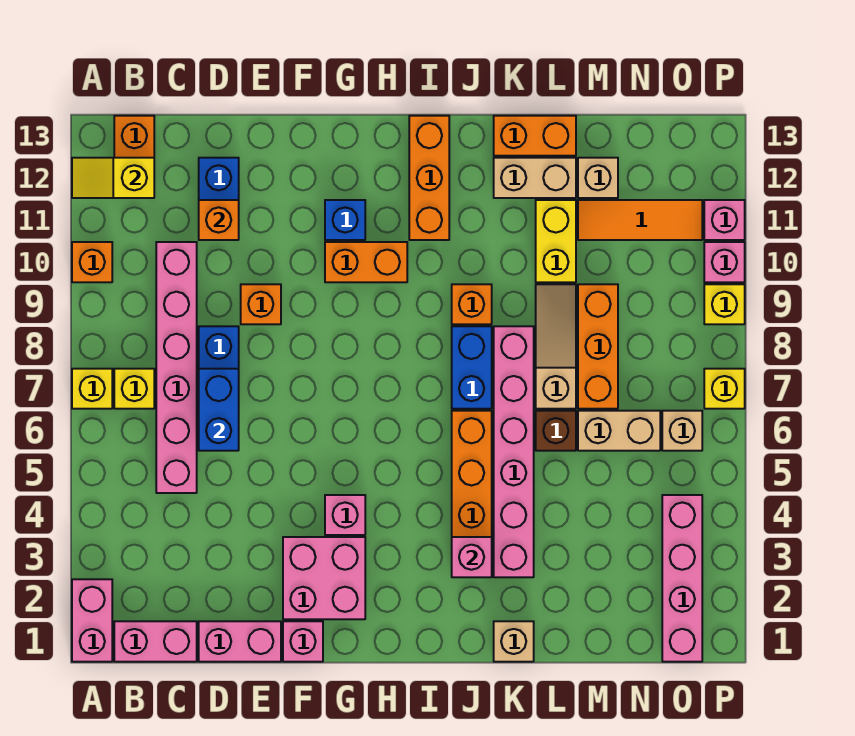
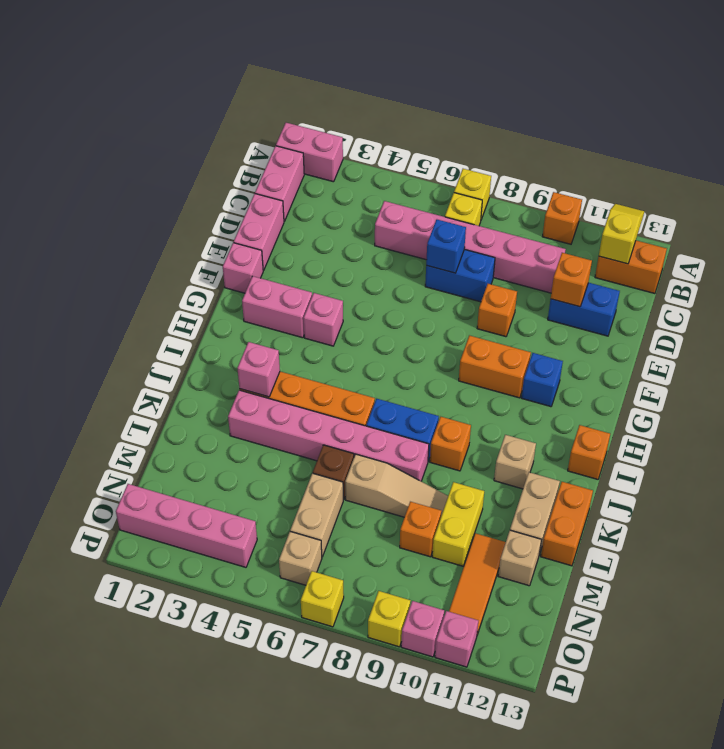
blue 1x2 brick [199,369,239,451] -> blue 1x1 brick [426,220,466,273]
pink 2x2 brick [283,537,365,619] -> pink 1x2 brick [242,276,312,338]
orange 1x2 brick [325,242,407,282] -> orange 1x2 brick turned to [459,335,531,398]
orange 1x3 brick [409,116,449,240] -> orange 1x1 brick [568,425,610,479]
tan 1x1 brick [494,621,534,662] -> tan 1x1 brick moved to [494,435,536,489]
yellow 1x2 brick [536,200,576,282] -> yellow 1x2 brick turned to [432,482,484,566]
orange 1x3 brick [578,284,618,409] -> orange 1x1 brick [400,502,441,557]

